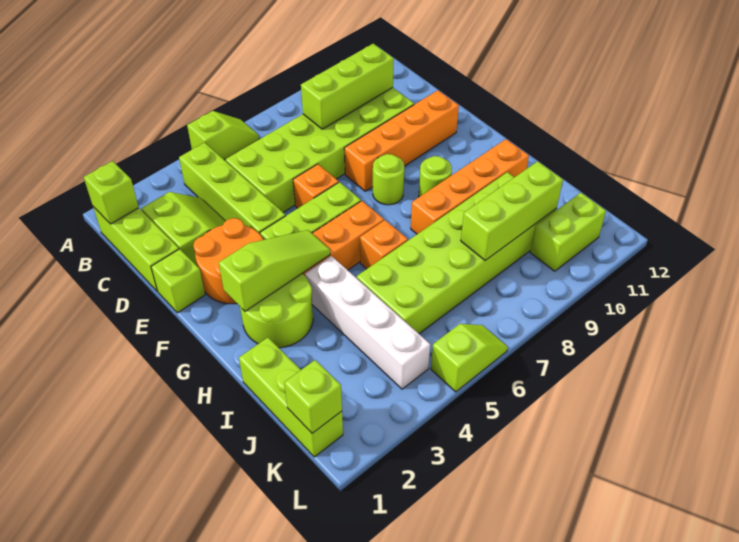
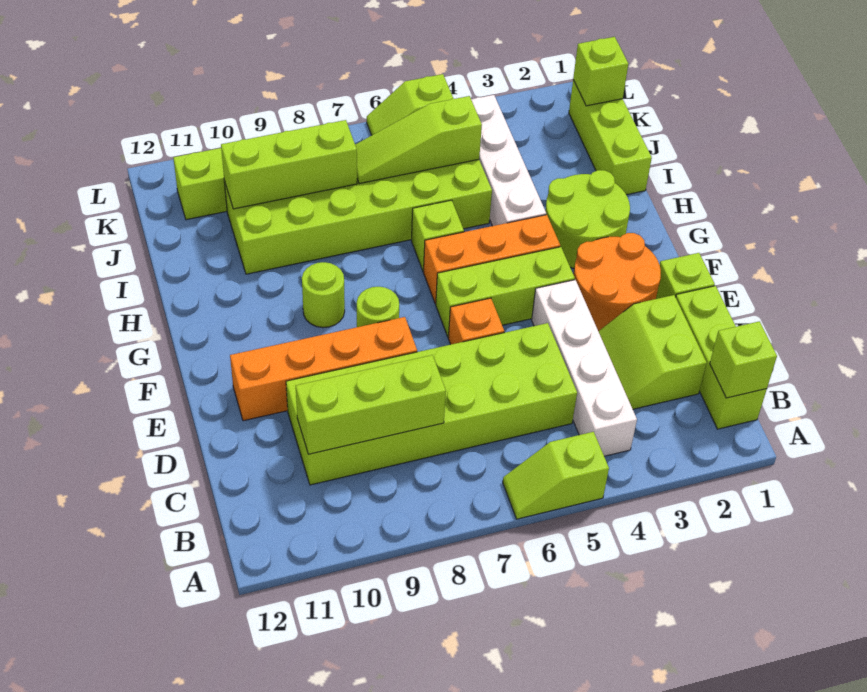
lime 1x4 brick [179,143,285,234] -> white 1x4 brick [532,280,637,456]
lime 1x3 slope [219,230,330,311] -> lime 1x3 slope moved to [355,96,482,184]
orange 1x1 brick [360,220,408,269] -> lime 1x1 brick [412,200,464,271]
orange 1x4 brick [411,139,529,234] -> none

